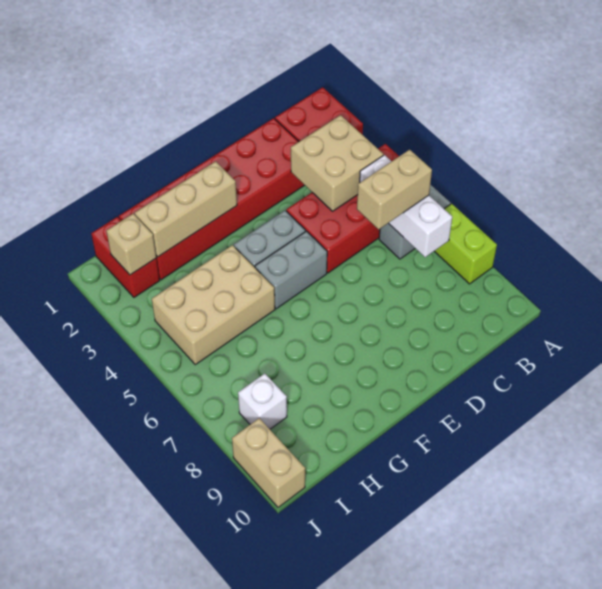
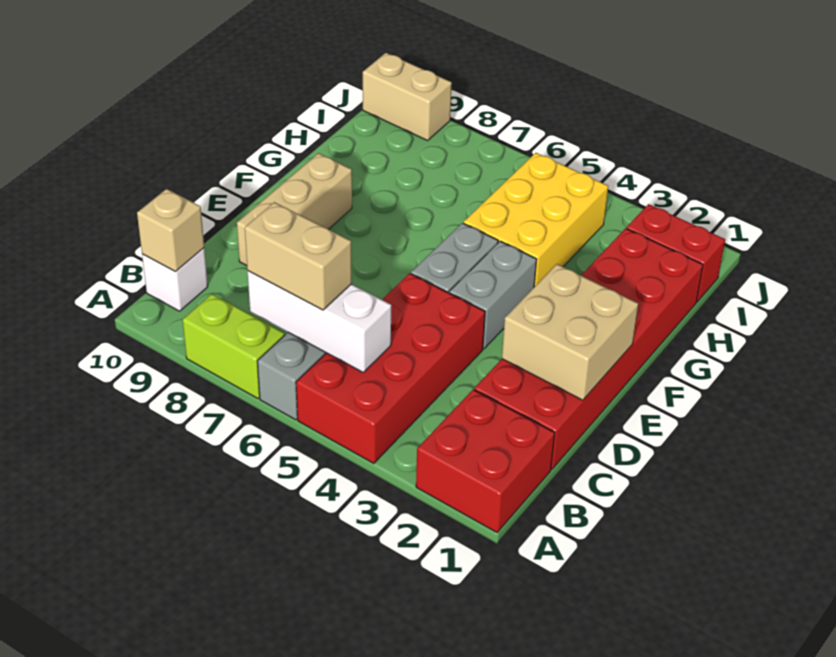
tan 2x2 brick [291,115,383,211] -> tan 2x2 brick moved to [502,264,638,400]
tan 1x2 brick [357,150,432,229] -> tan 1x2 brick turned to [245,202,352,310]
tan 1x3 brick [135,161,237,257] -> tan 1x3 brick moved to [237,153,352,266]
tan 2x3 brick [152,245,275,365] -> yellow 2x3 brick [464,153,608,287]
tan 1x1 brick [106,214,156,275] -> tan 1x1 brick moved to [137,189,204,271]
white 1x1 brick [238,373,287,429] -> white 1x1 brick moved to [142,248,208,311]

